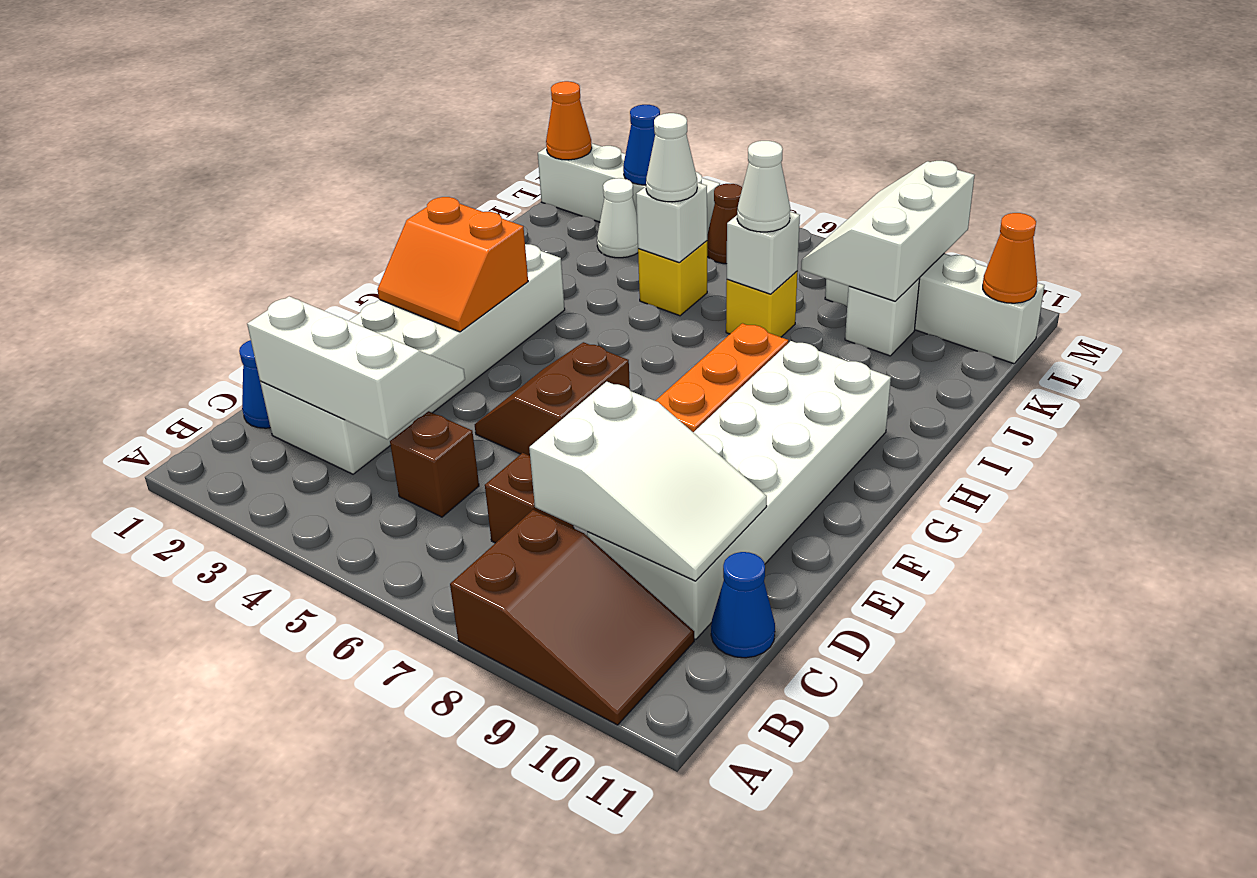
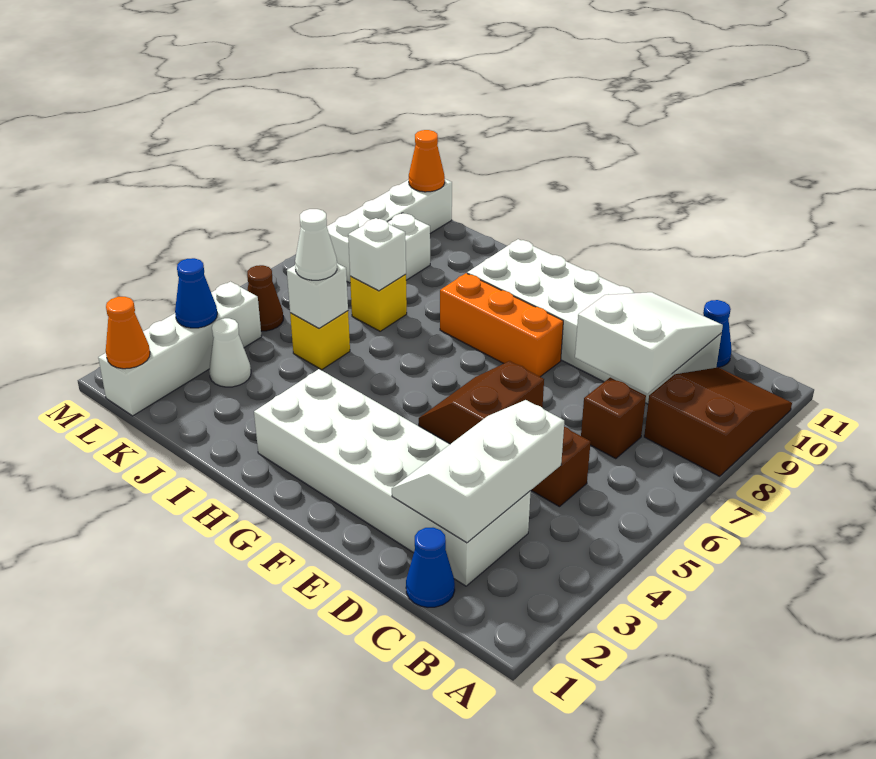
brown 2x2 slope [475,342,630,456] -> brown 2x2 slope turned to [419,361,544,444]
orange 2x2 slope [377,197,528,332] -> none
white 1x1 cone [737,141,790,232] -> none
white 2x3 slope [801,161,975,301] -> none

